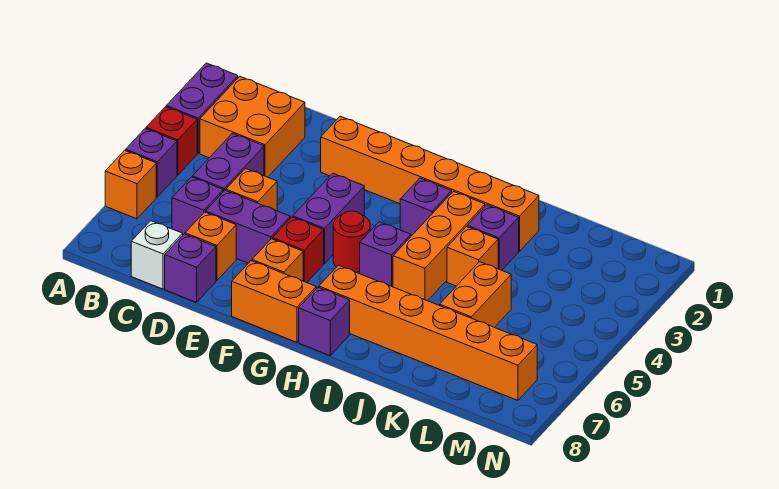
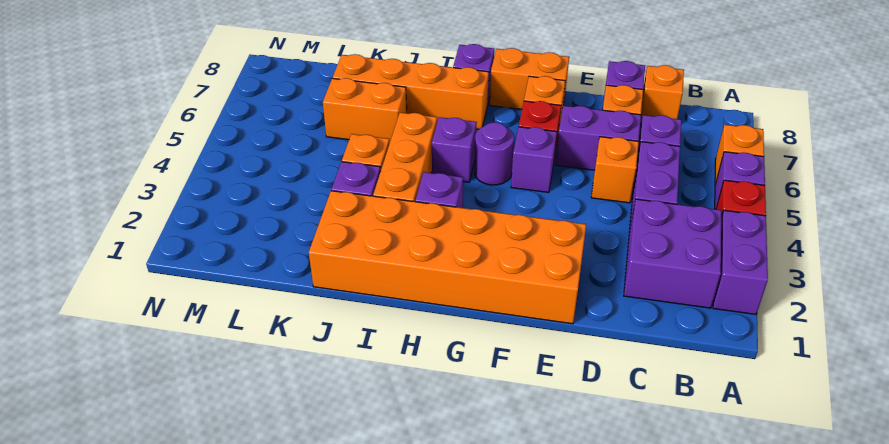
orange 2x2 brick [200,76,305,177] -> purple 2x2 brick [624,199,721,308]
white 1x1 brick [131,221,183,289] -> orange 1x1 brick [640,65,684,124]
orange 1x6 brick [321,116,539,251] -> orange 2x6 brick [309,191,586,324]
purple 1x2 brick [293,173,364,264] -> purple 1x1 brick [511,127,557,193]
red 1x1 round brick [333,211,370,272] -> purple 1x1 round brick [474,122,514,185]
orange 1x6 brick [319,265,537,400] -> orange 1x4 brick [333,54,489,129]
orange 1x2 brick [440,262,511,327] -> orange 1x2 brick turned to [323,78,407,144]

